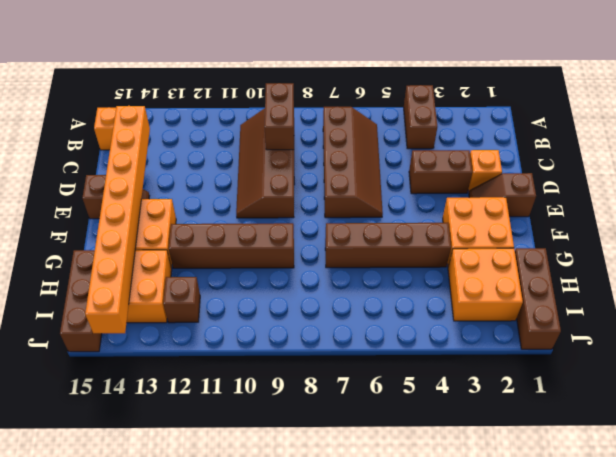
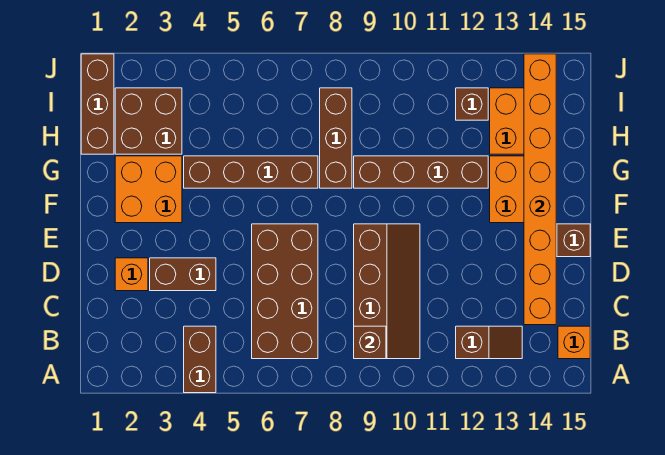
brown 2x4 slope [323,106,383,218] -> brown 2x4 brick [252,224,318,359]
brown 1x2 brick [265,83,294,150] -> brown 1x1 brick [354,326,386,359]
brown 1x2 slope [469,173,536,217] -> brown 1x2 slope moved to [456,326,522,359]
orange 2x2 brick [448,248,523,321] -> brown 2x2 brick [115,88,182,154]
brown 1x3 brick [60,250,102,352] -> brown 1x3 brick moved to [320,88,352,188]

